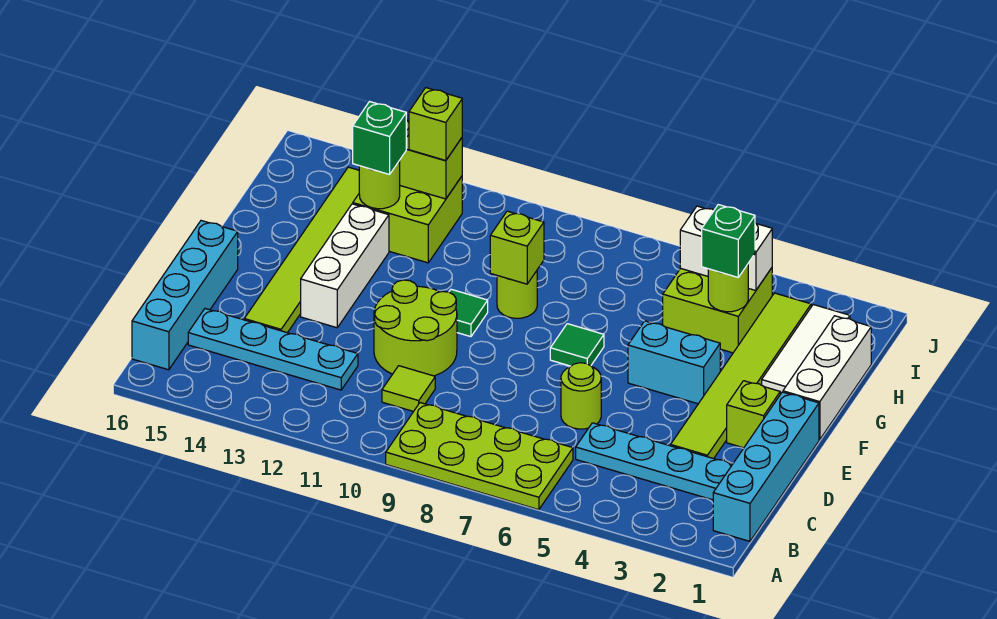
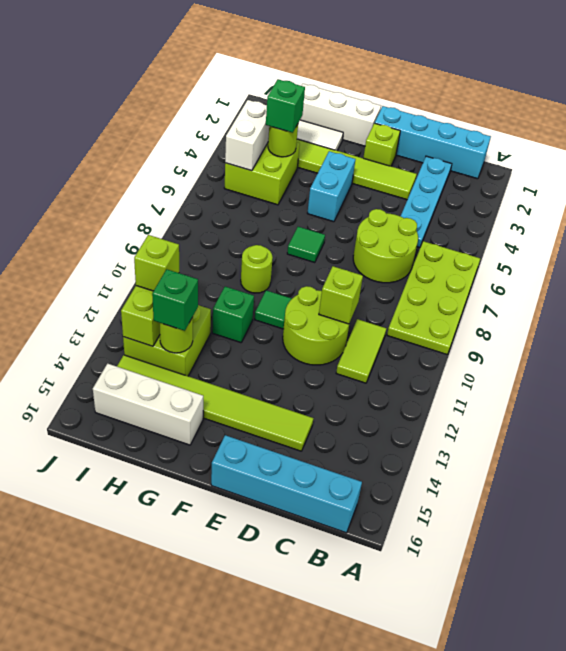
lime 1x1 tile [382,366,435,412] -> lime 1x2 tile [336,319,386,383]
cyan 1x4 plate [188,309,358,390] -> none
lime 1x1 round brick [561,363,601,429] -> lime 2x2 round brick [353,209,418,283]
white 1x3 brick [301,204,389,328] -> white 1x3 brick moved to [93,364,203,445]
lime 1x1 brick [490,211,544,284] -> lime 1x1 brick moved to [319,266,363,324]
none -> green 1x1 brick [212,287,254,343]

